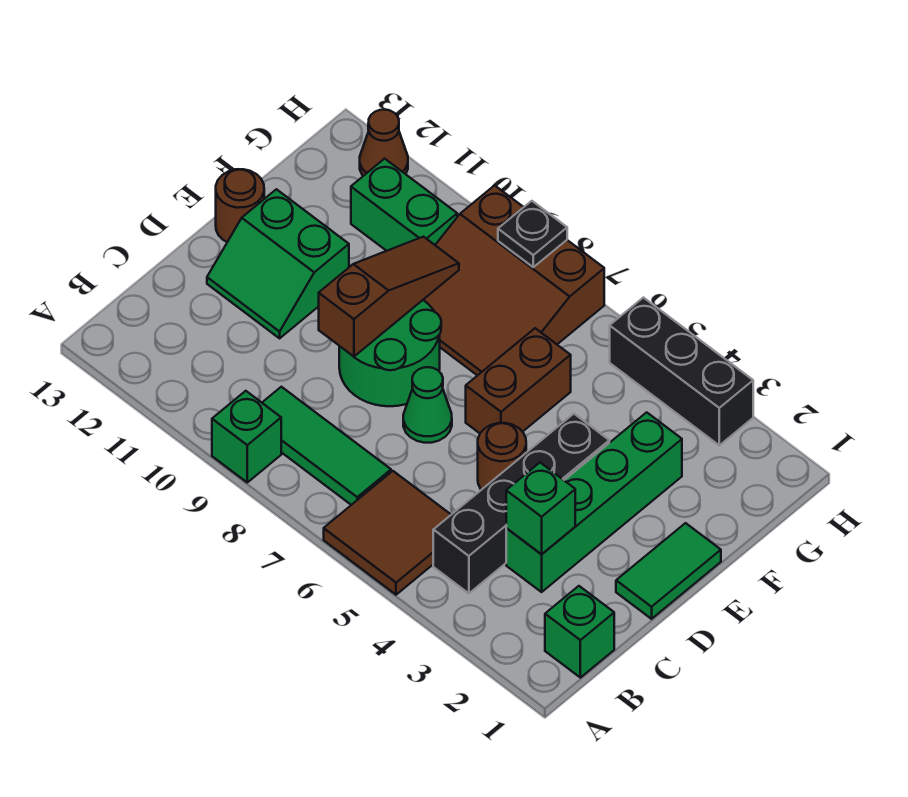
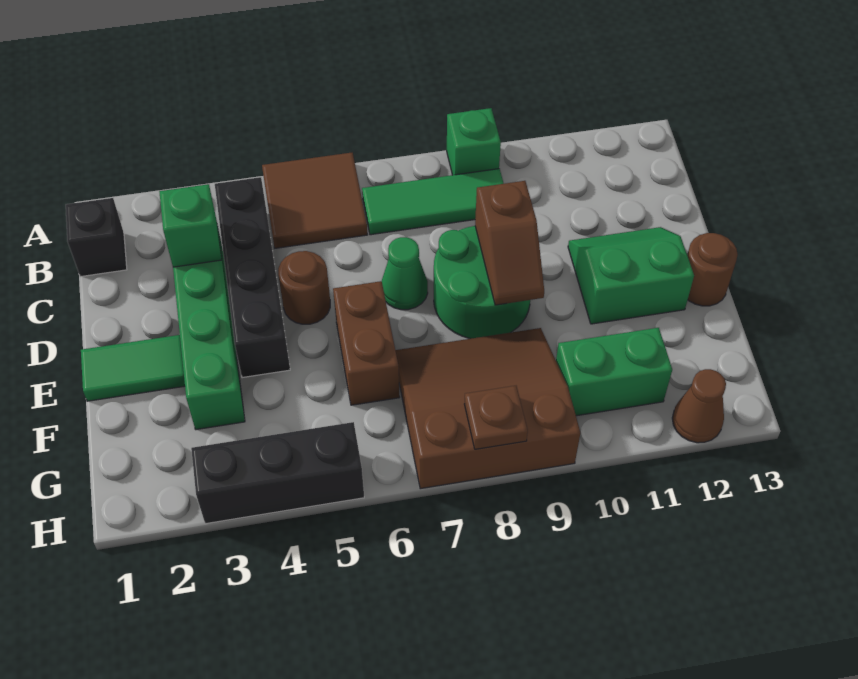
green 1x1 brick [545,586,614,678] -> black 1x1 brick [66,198,127,277]
green 1x2 tile [616,523,721,619] -> green 1x2 tile turned to [81,335,185,401]
brown 1x3 slope [319,237,459,357] -> brown 1x2 slope [475,181,544,305]
black 1x1 plate [498,201,567,267] -> brown 1x1 plate [464,386,528,449]

